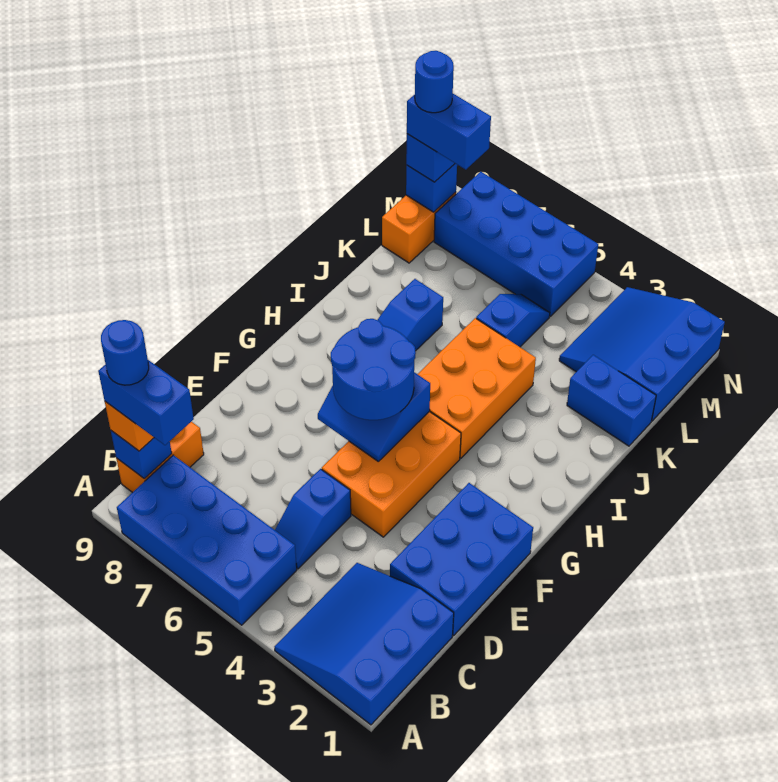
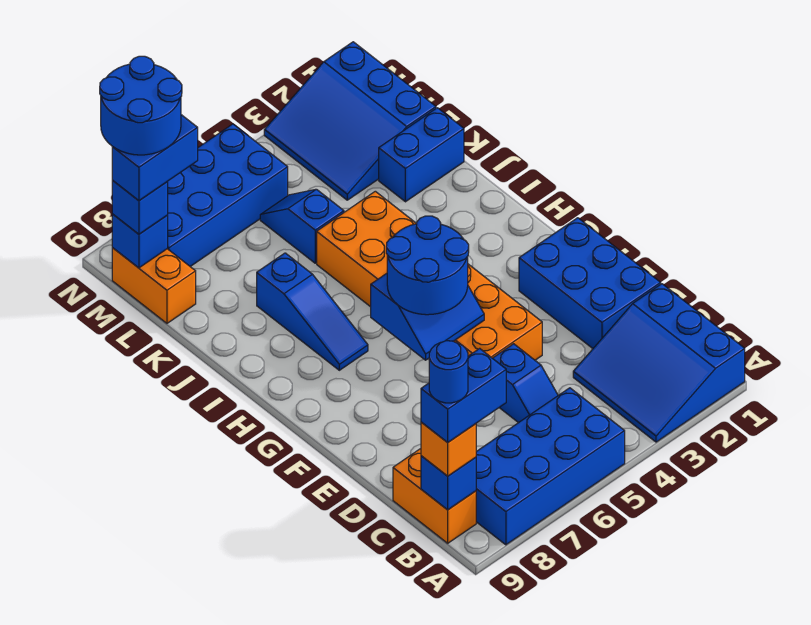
blue 1x1 round brick [415,51,454,113] -> blue 2x2 round brick [100,56,182,155]

